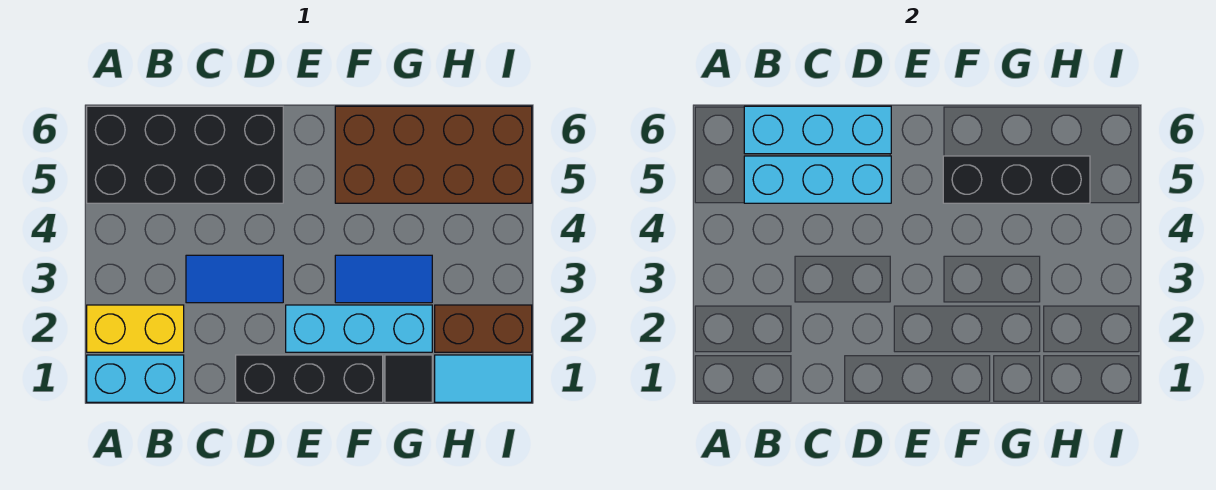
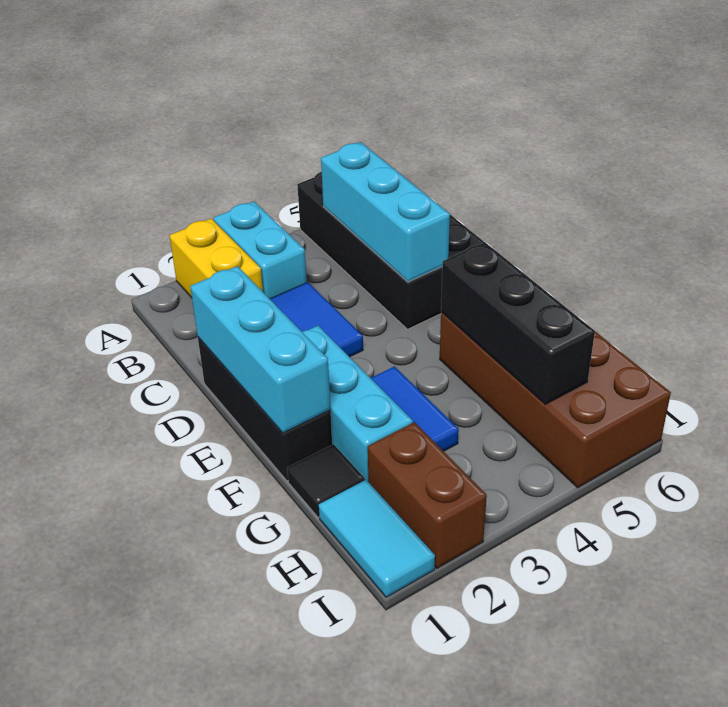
cyan 1x2 brick [87,355,184,402] -> cyan 1x2 brick moved to [214,202,307,299]
cyan 1x3 brick [744,106,891,154] -> cyan 1x3 brick moved to [190,266,331,433]

